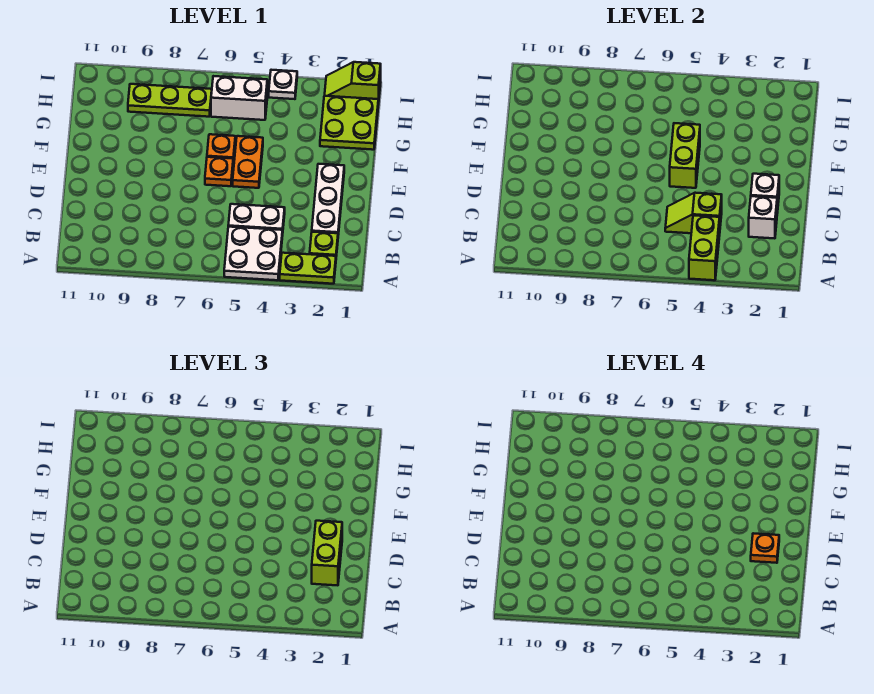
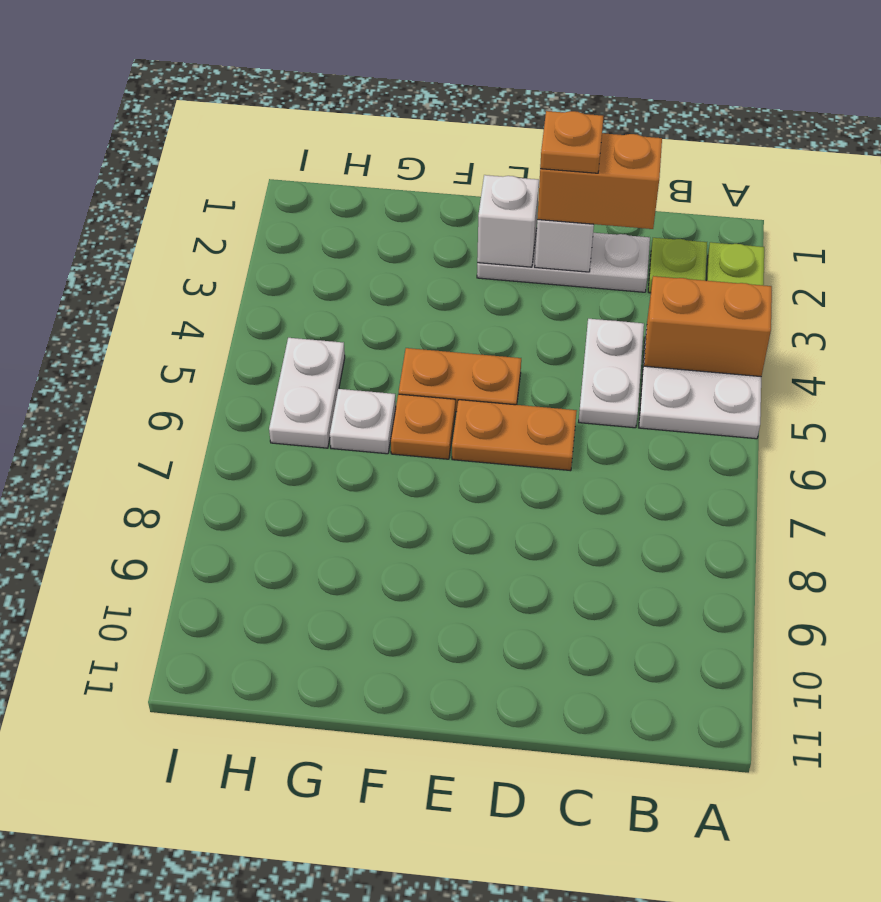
lime 1x2 brick [689,215,720,280] -> orange 1x2 brick [644,276,772,377]
white 1x1 brick [749,196,777,238] -> white 1x1 brick moved to [477,175,539,267]
lime 1x2 brick [312,521,342,585] -> orange 1x2 brick [537,133,662,229]
lime 1x2 slope [665,193,722,233] -> none
lime 1x2 brick [670,123,700,188] -> none
orange 1x1 plate [205,157,233,186] -> orange 1x2 plate [452,400,577,471]
lime 2x2 plate [320,96,378,150] -> none
white 1x2 brick [211,76,267,120] -> white 1x2 plate [269,338,345,448]
lime 1x3 plate [128,84,212,117] -> none
lime 1x2 slope [325,62,381,104] -> none
white 1x1 plate [269,70,297,99] -> white 1x1 plate moved to [330,389,396,454]

